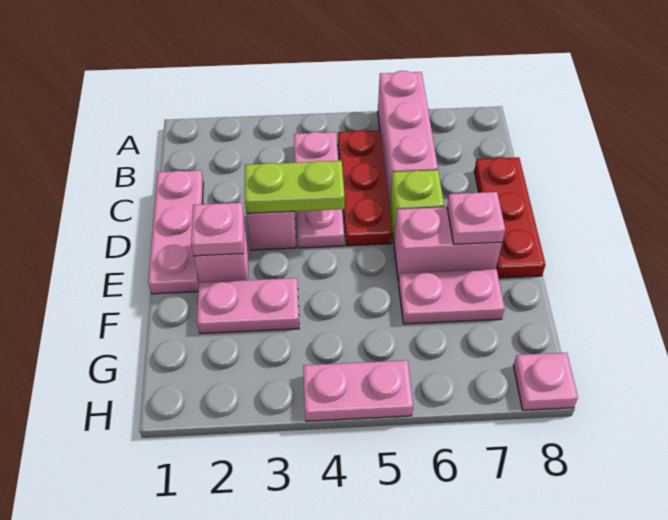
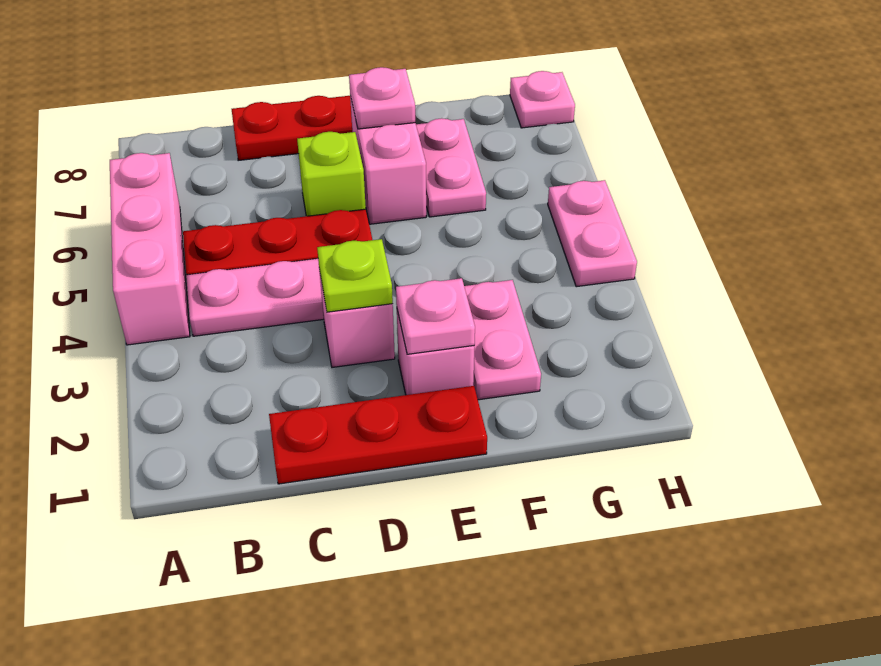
pink 1x3 brick [378,71,438,207] -> pink 1x3 brick turned to [110,153,190,345]
pink 1x3 plate [148,170,203,294] -> red 1x3 plate [269,386,487,484]
lime 1x2 plate [245,161,345,213] -> lime 1x1 plate [317,239,393,312]

